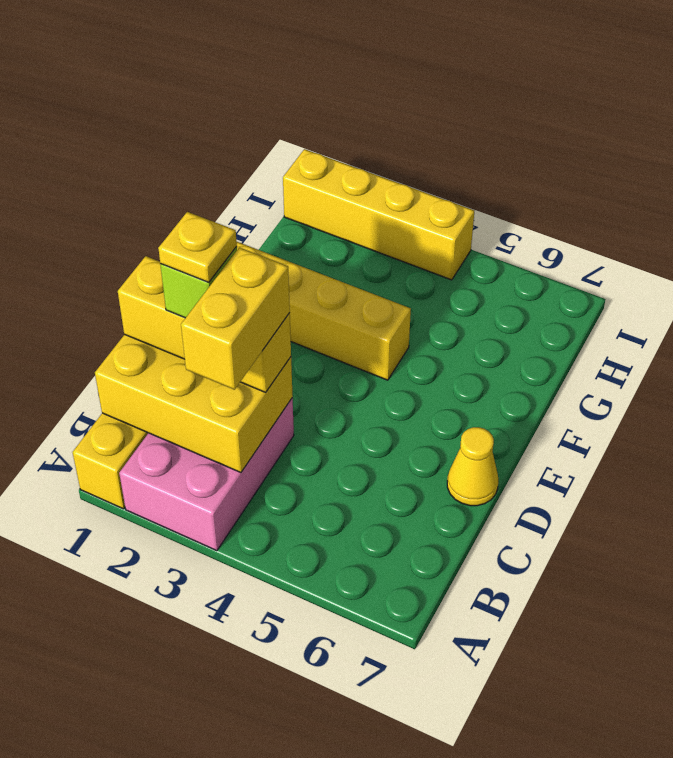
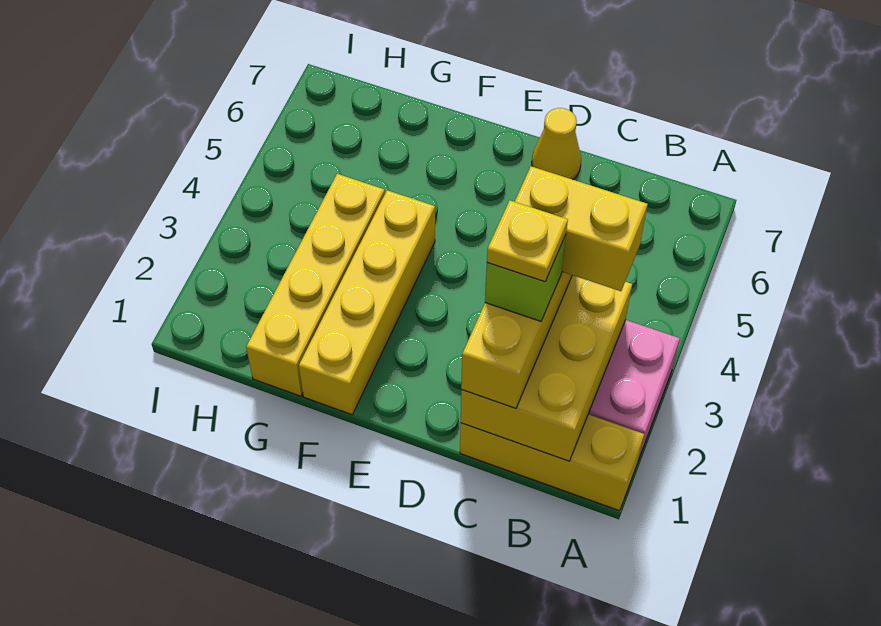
yellow 1x4 brick [283,149,474,280] -> yellow 1x4 brick moved to [246,174,385,396]

